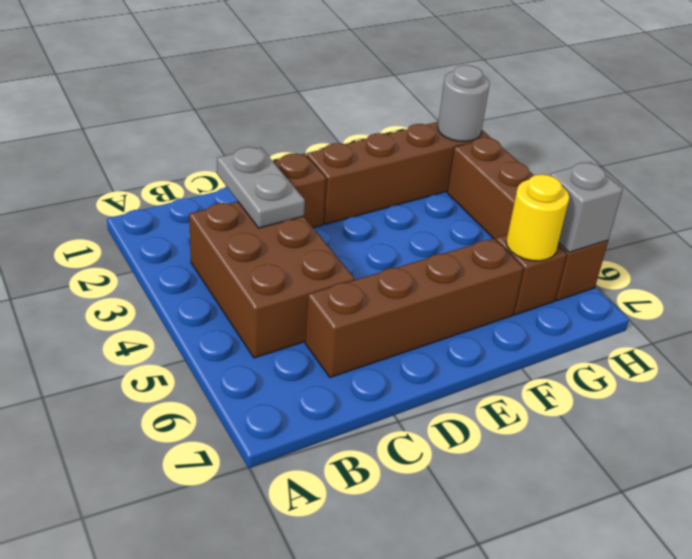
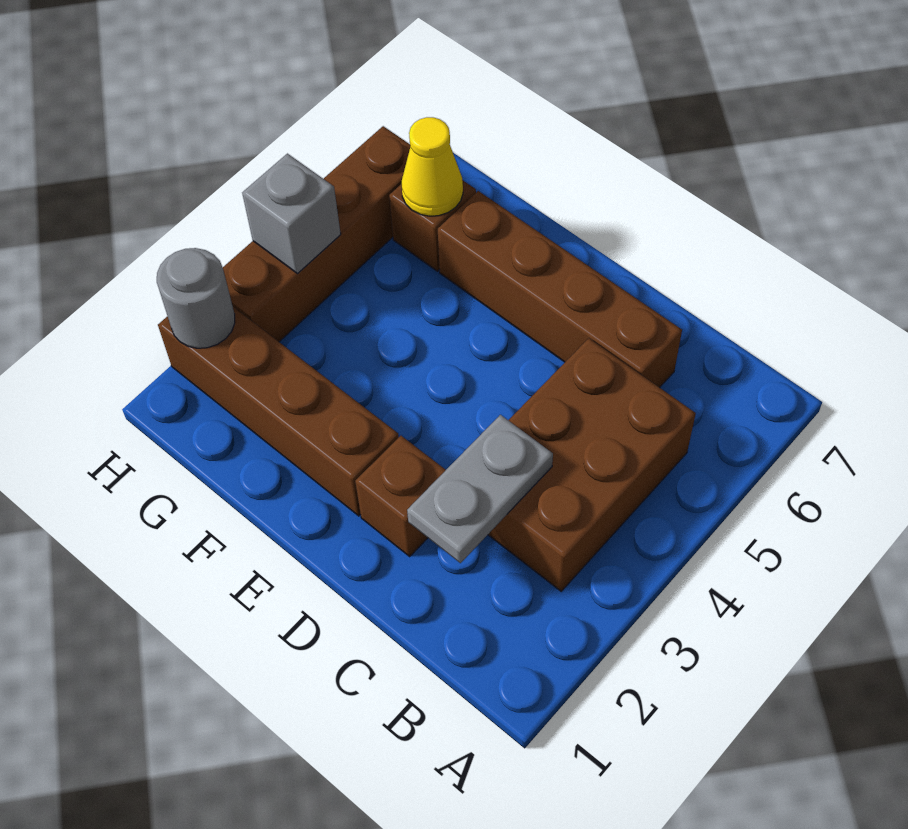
yellow 1x1 round brick [506,174,569,261] -> yellow 1x1 cone [401,117,463,216]
grey 1x1 brick [550,162,623,252] -> grey 1x1 brick moved to [242,154,341,274]

